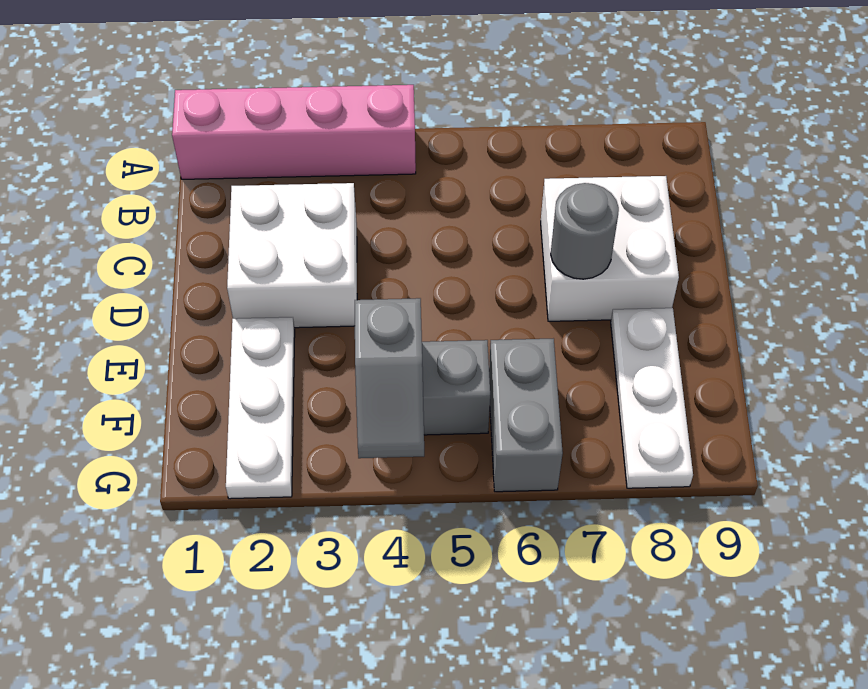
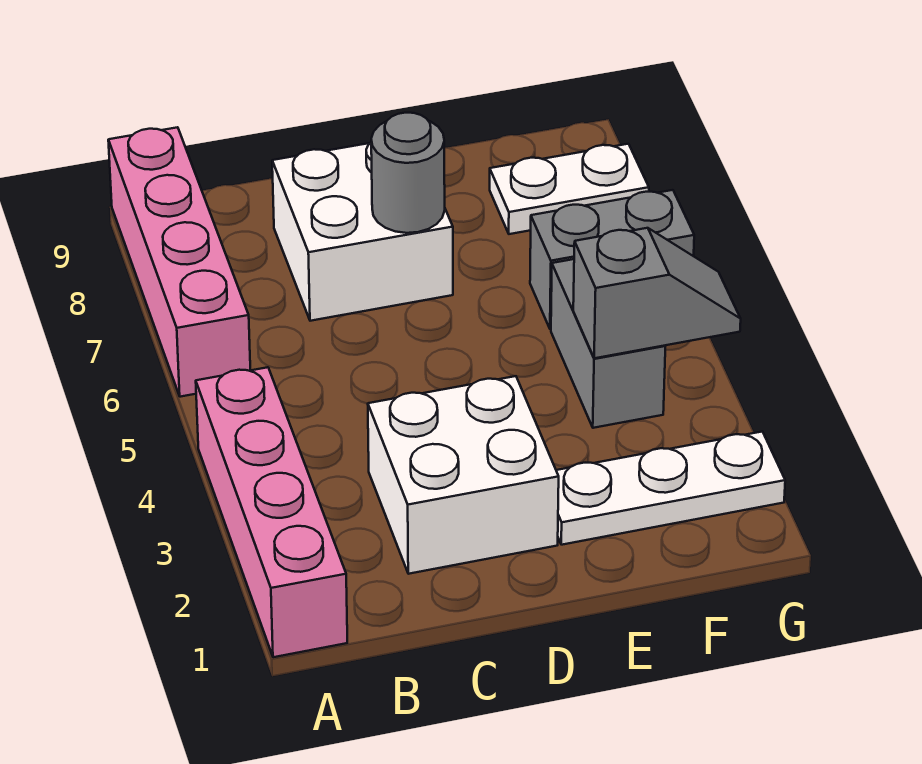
none -> pink 1x4 brick [108,127,250,397]
white 1x3 plate [611,308,693,488] -> white 1x2 plate [490,144,649,234]

